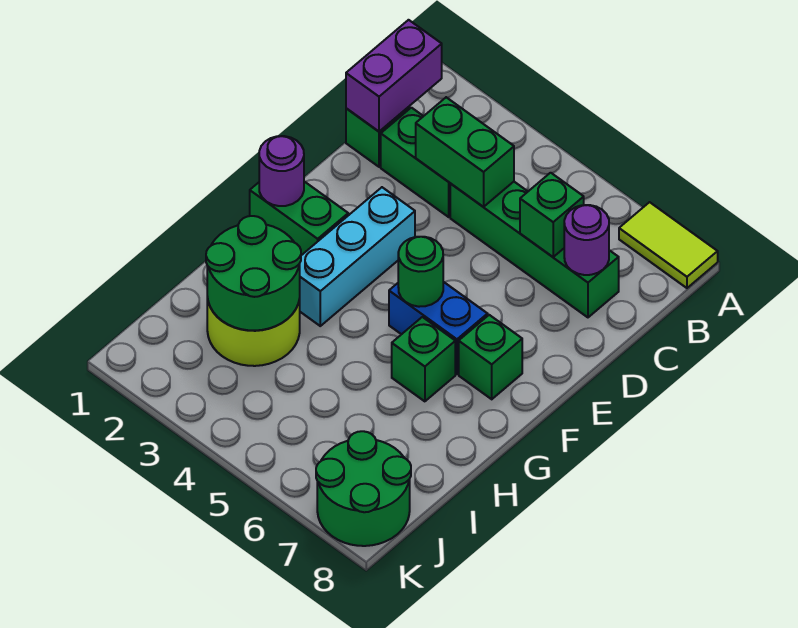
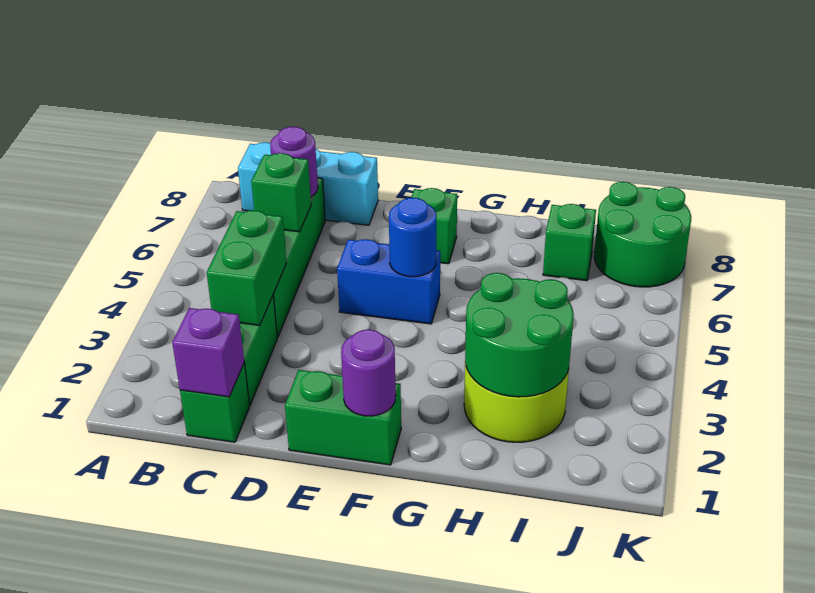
lime 1x2 tile [619,202,718,288] -> none
purple 1x2 brick [346,20,442,132] -> purple 1x1 brick [172,308,244,397]
cyan 1x3 brick [300,187,415,326] -> cyan 1x3 brick moved to [238,142,378,225]
green 1x2 brick [250,182,348,255] -> green 1x2 brick turned to [285,370,401,465]
blue 1x2 brick [389,282,488,374] -> blue 1x2 brick turned to [337,239,440,324]
green 1x1 round brick [398,237,443,307] -> blue 1x1 round brick [389,198,436,277]
green 1x1 brick [392,317,455,401] -> green 1x1 brick moved to [543,204,596,281]

